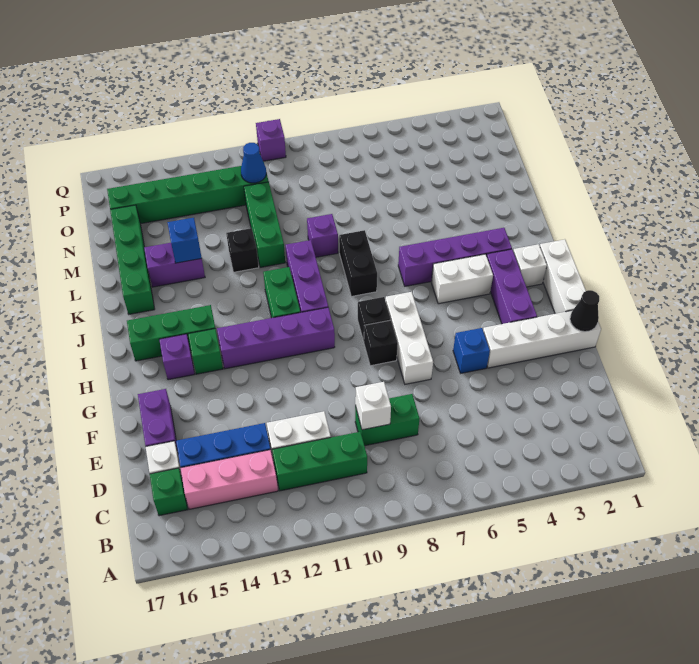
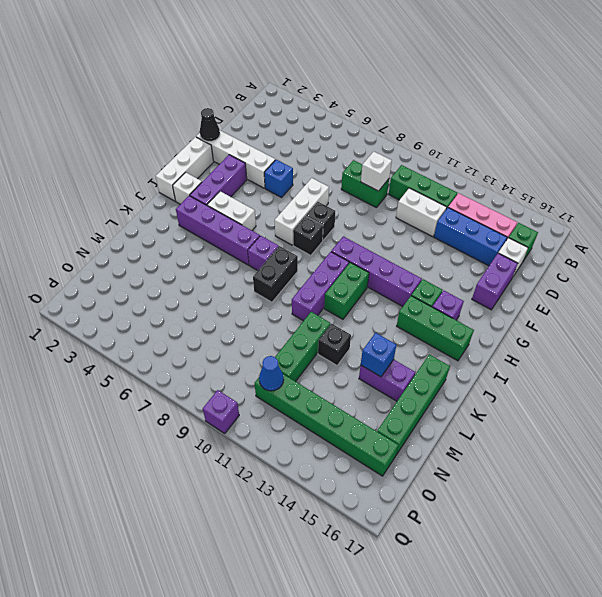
purple 1x1 brick [307,214,338,257] -> purple 1x1 brick moved to [248,236,279,271]

